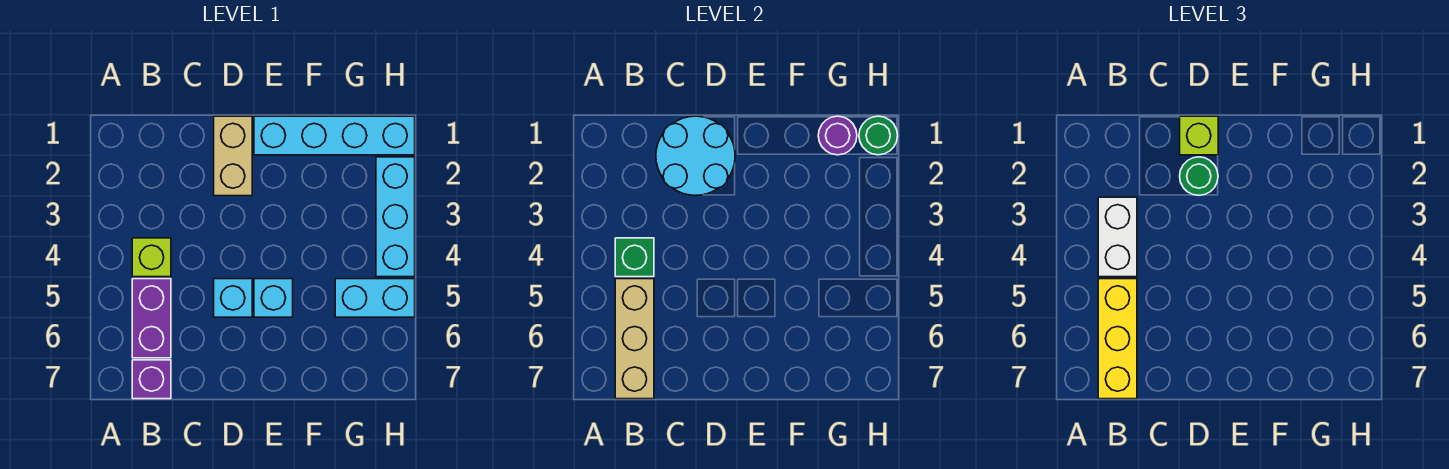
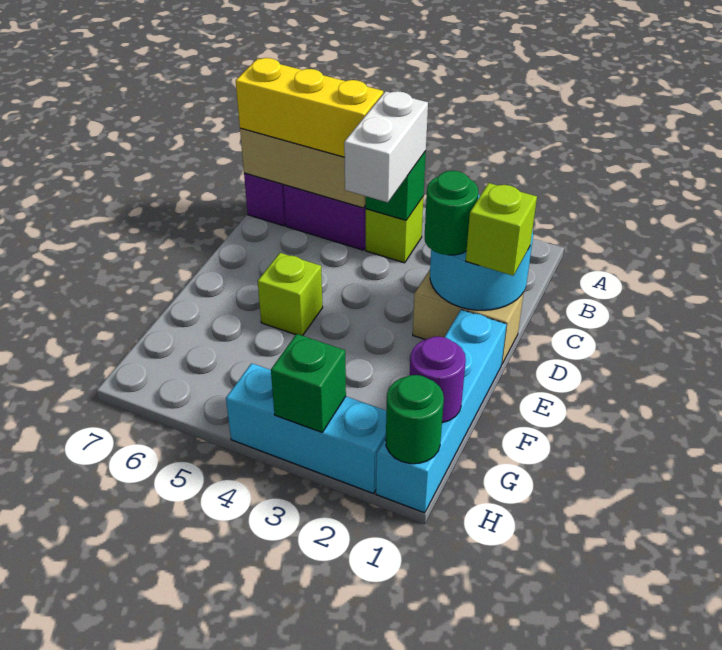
white 1x2 brick [1098,197,1137,277] -> white 1x2 brick turned to [344,91,428,202]
cyan 1x1 brick [214,279,252,317] -> none
cyan 1x1 brick [254,279,293,317] -> lime 1x1 brick [258,253,323,336]
cyan 1x2 brick [335,279,415,317] -> none
none -> green 1x1 brick [271,334,346,432]

